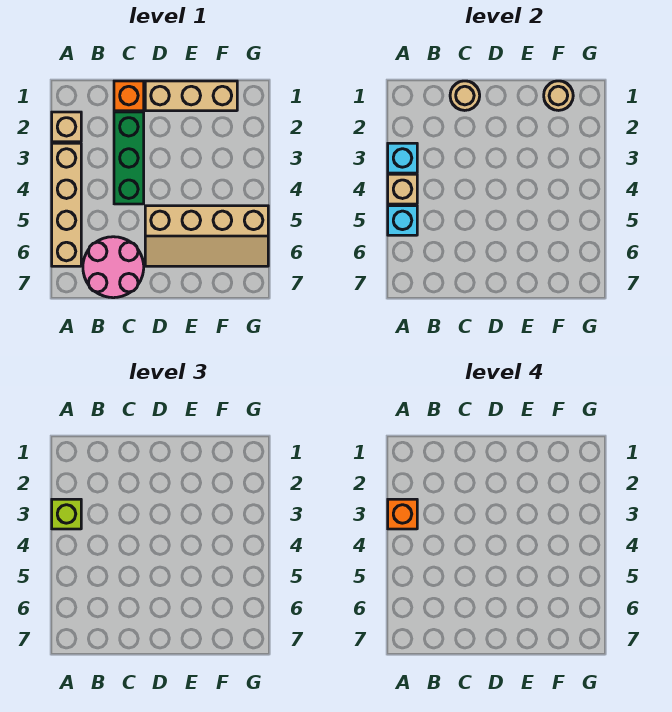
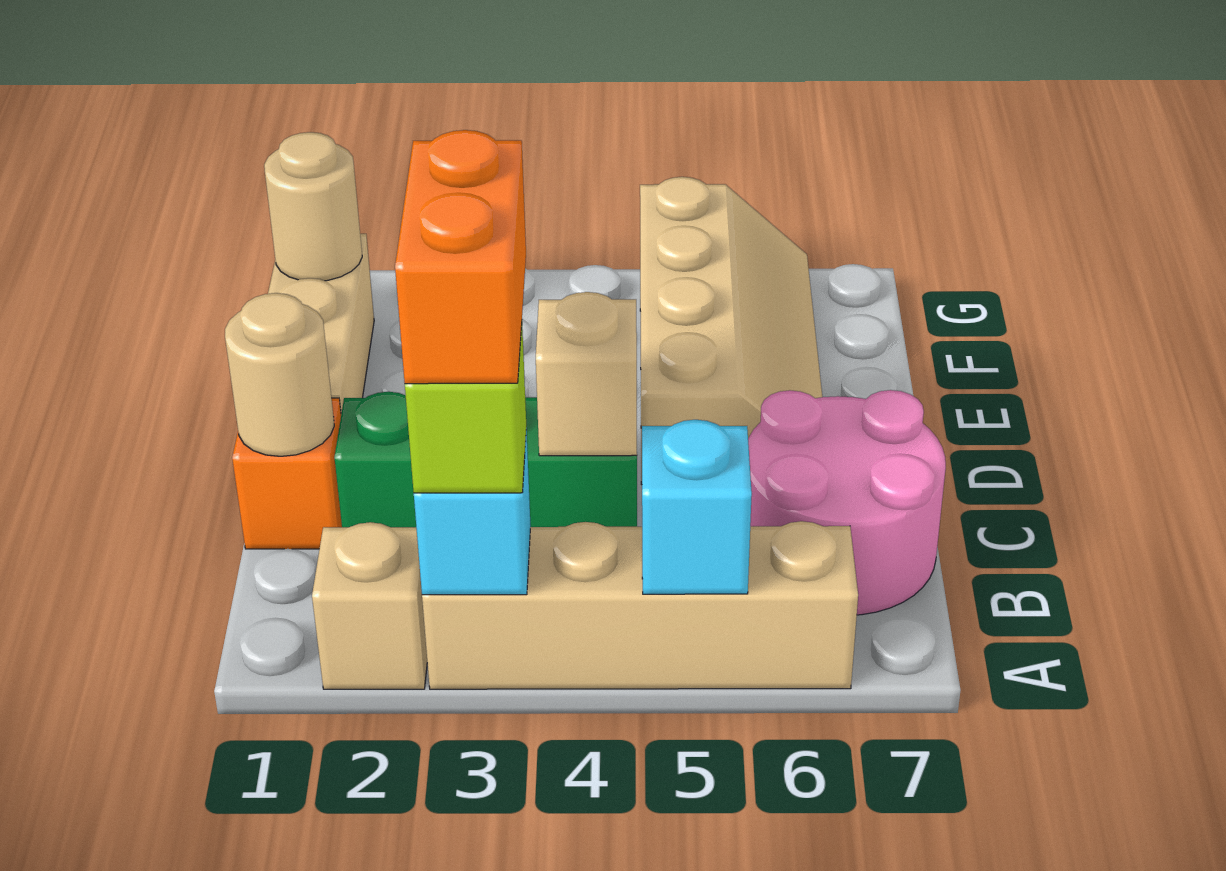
orange 1x1 brick [388,499,417,529] -> orange 1x2 brick [395,130,526,384]
tan 1x1 brick [388,174,417,204] -> tan 1x1 brick moved to [536,292,637,456]

